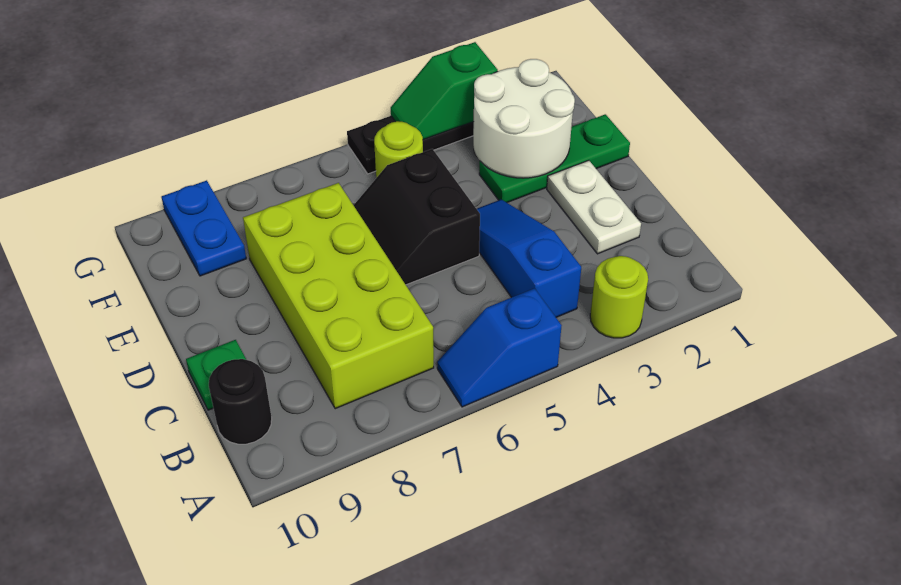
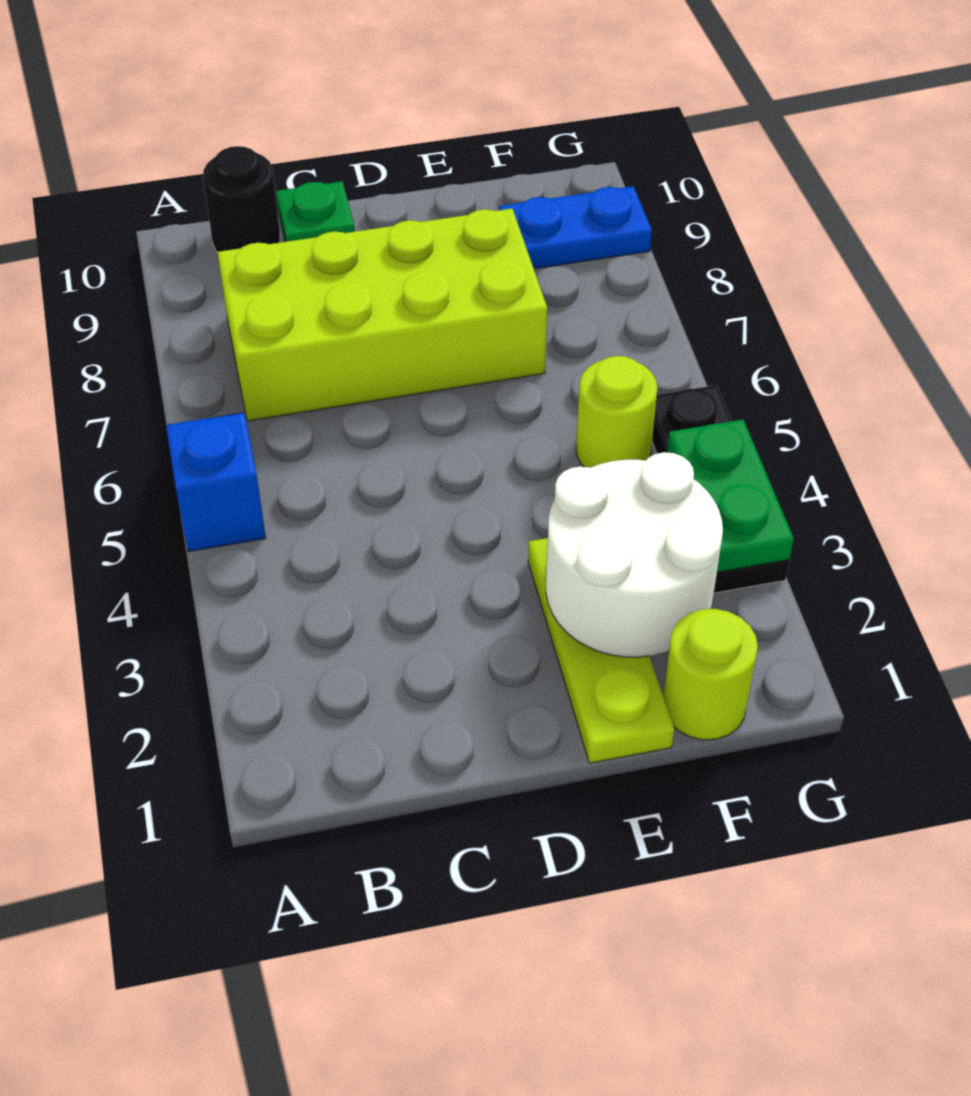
lime 1x1 round brick [590,256,648,338] -> lime 1x1 round brick moved to [663,609,758,740]
blue 1x3 slope [477,199,581,317] -> none
white 1x2 plate [547,160,641,254] -> none
black 2x2 slope [354,149,480,285] -> none
green 1x3 plate [479,114,630,203] -> lime 1x3 plate [528,538,674,763]
green 1x2 slope [391,42,498,140] -> green 1x2 plate [667,420,794,572]

